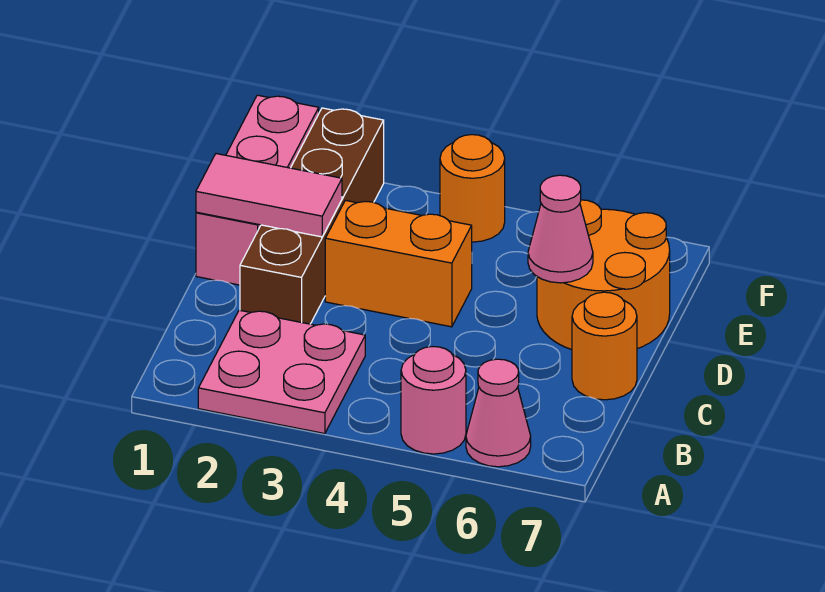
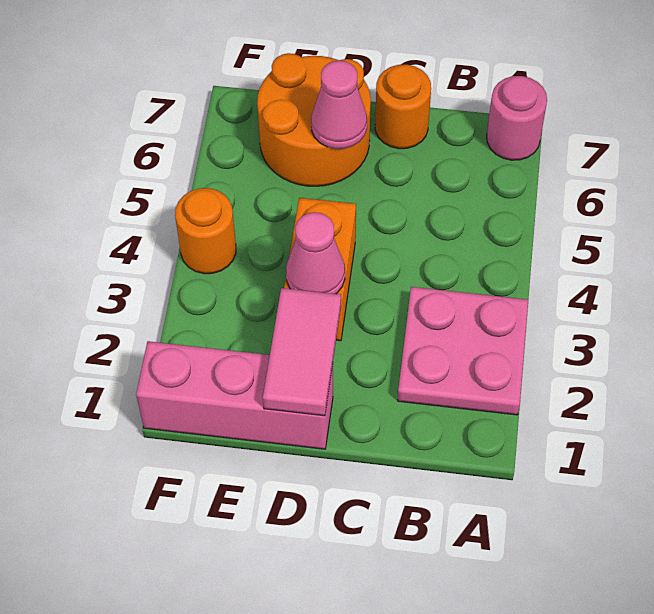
pink 1x1 round brick [401,347,466,454] -> pink 1x1 round brick moved to [487,76,547,160]
pink 1x1 cone [466,359,531,467] -> pink 1x1 cone moved to [286,212,345,294]
brown 1x4 brick [240,108,384,324] -> none

